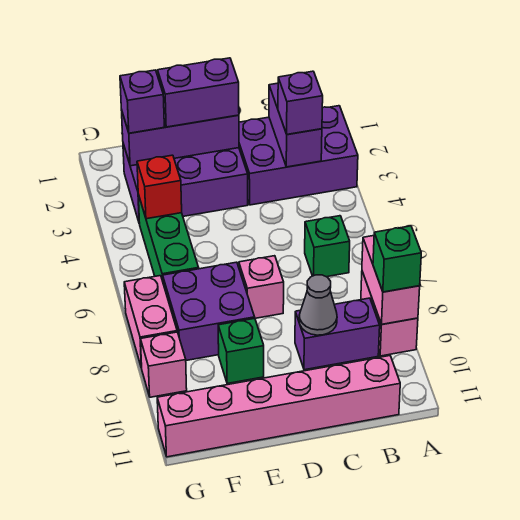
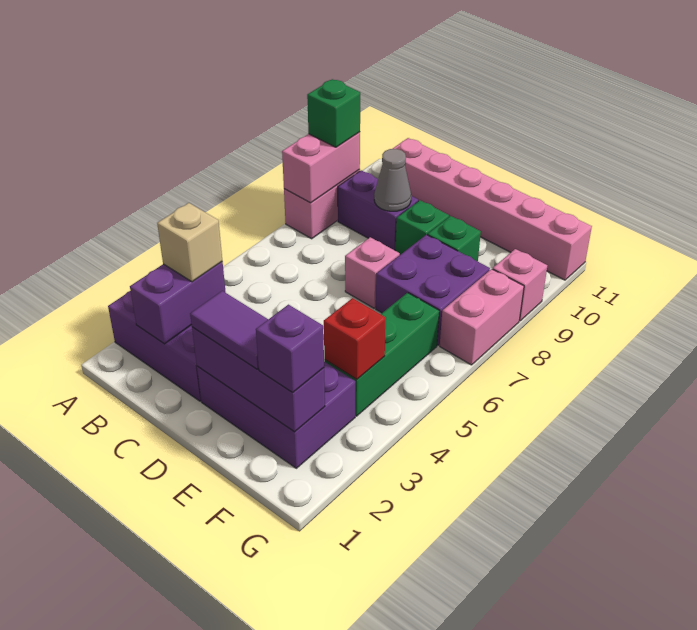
purple 1x1 brick [278,71,323,134] -> tan 1x1 brick [157,203,222,282]
green 1x1 brick [305,216,350,277] -> green 1x1 brick moved to [395,200,449,255]
purple 1x2 brick [158,58,239,127] -> purple 1x2 tile [190,291,268,369]

